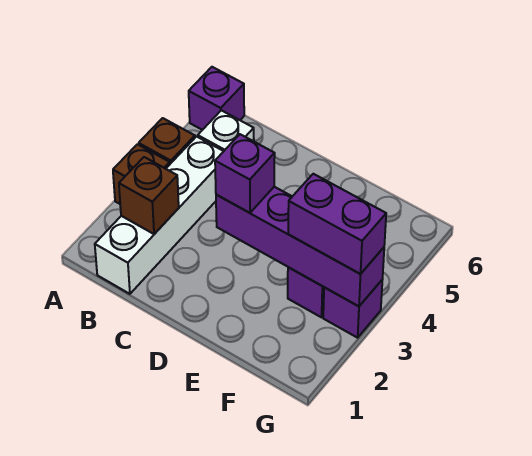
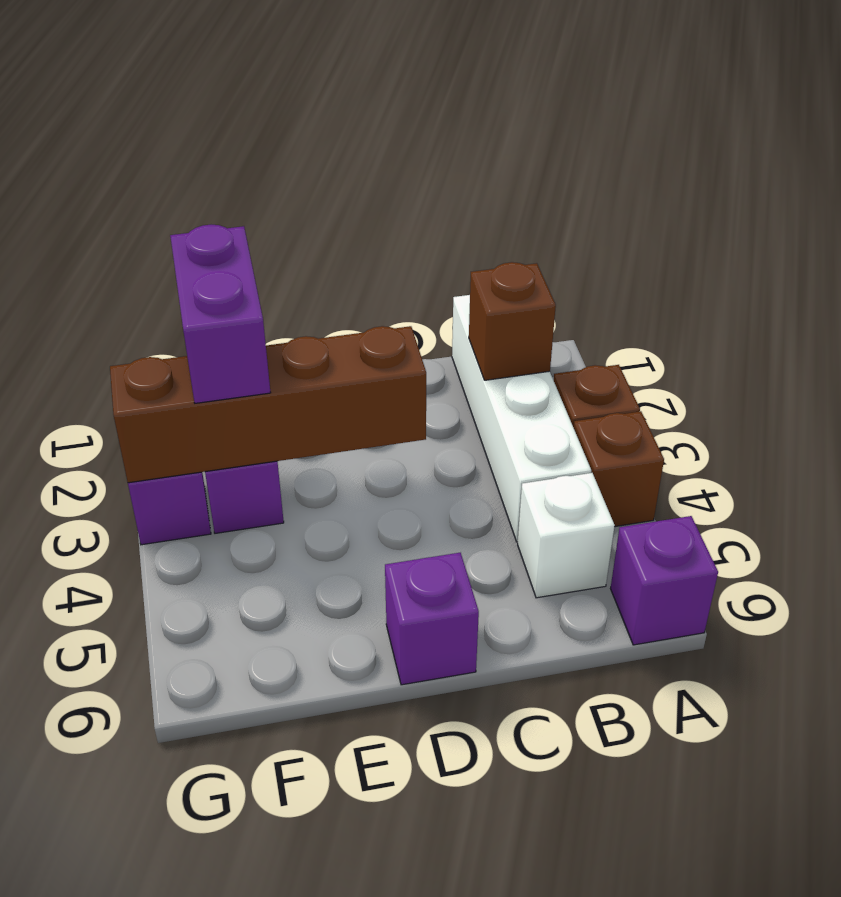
purple 1x4 brick [216,187,384,306] -> brown 1x4 brick [110,326,426,483]
purple 1x1 brick [215,134,275,213] -> purple 1x1 brick moved to [385,553,479,685]
purple 1x2 brick [288,174,386,274] -> purple 1x2 brick turned to [170,225,271,403]

